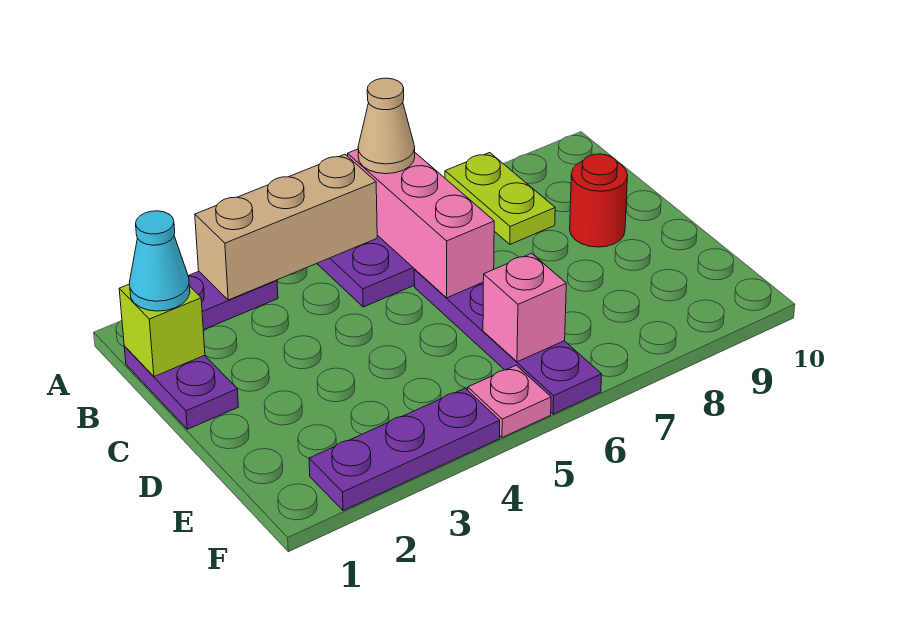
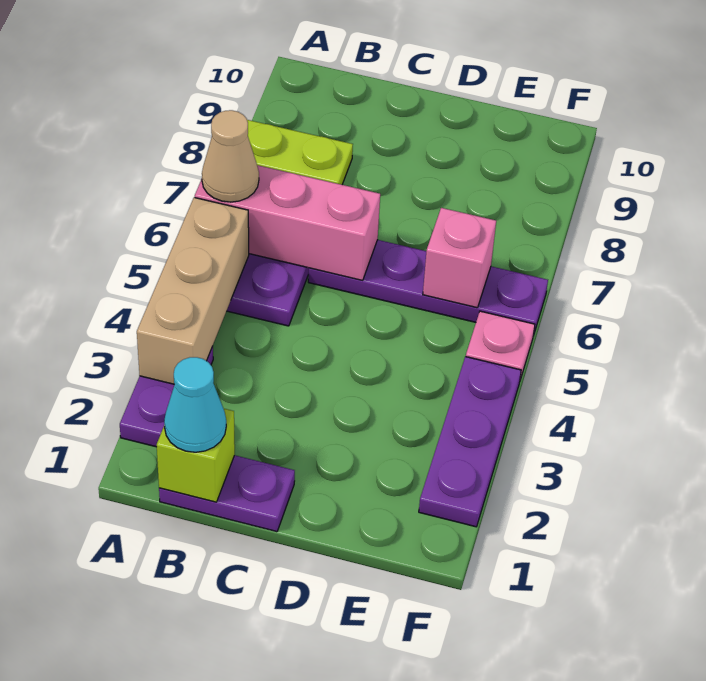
red 1x1 round brick [570,154,628,247] -> none

